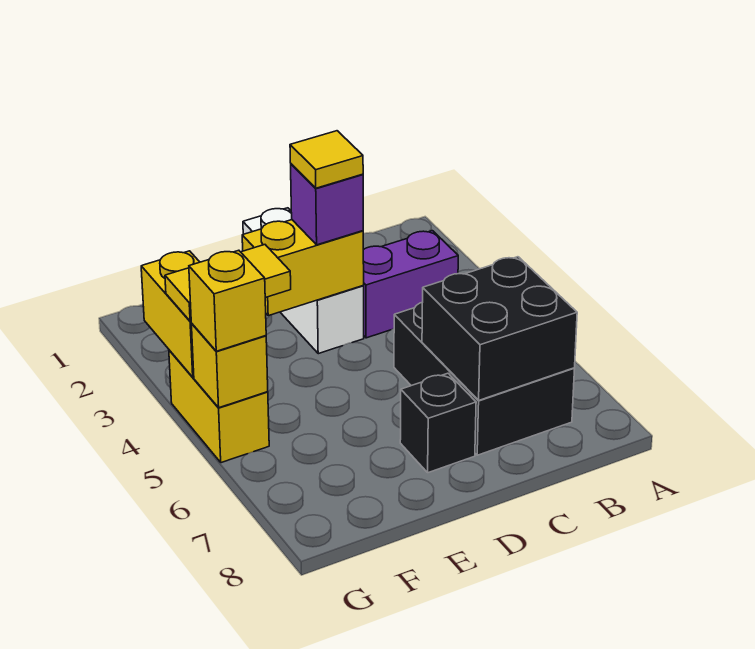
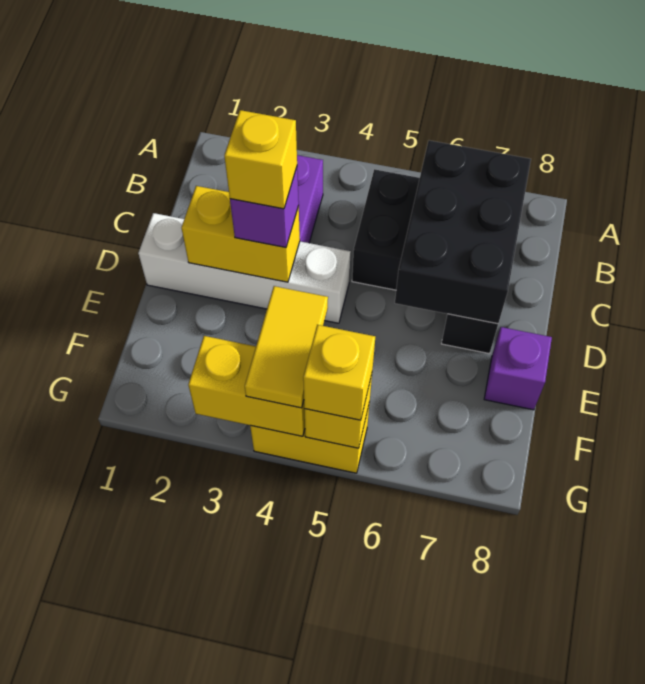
black 2x2 brick [422,257,577,401] -> black 2x3 brick [395,140,531,324]
white 1x3 brick [243,208,364,354] -> white 1x4 brick [138,213,351,323]
yellow 1x2 brick [242,220,364,316] -> yellow 1x2 brick turned to [182,186,300,282]
yellow 1x1 tile [290,131,363,188] -> yellow 1x1 brick [224,110,297,209]
none -> purple 1x1 brick [484,327,552,410]

